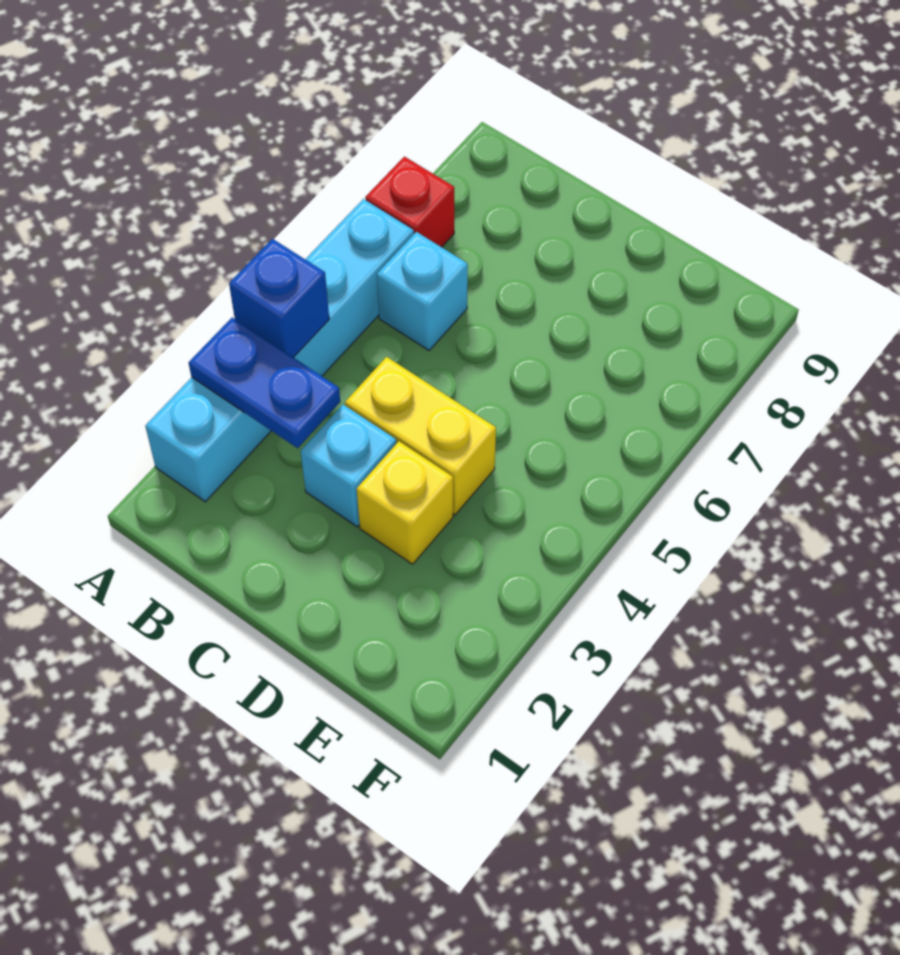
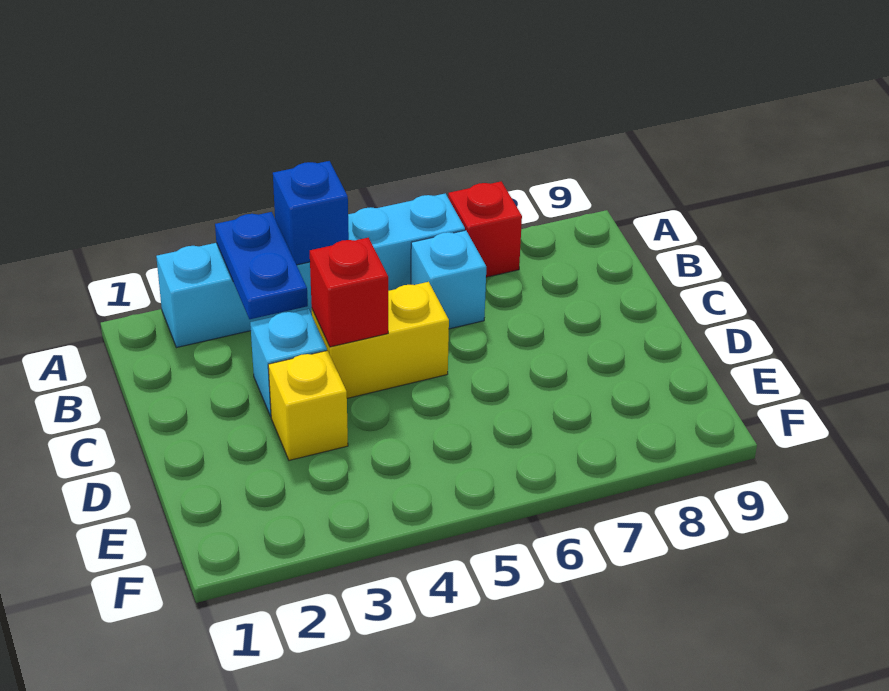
yellow 1x2 brick [345,357,496,515] -> yellow 1x2 brick turned to [312,282,449,398]
none -> red 1x1 brick [310,238,388,347]

